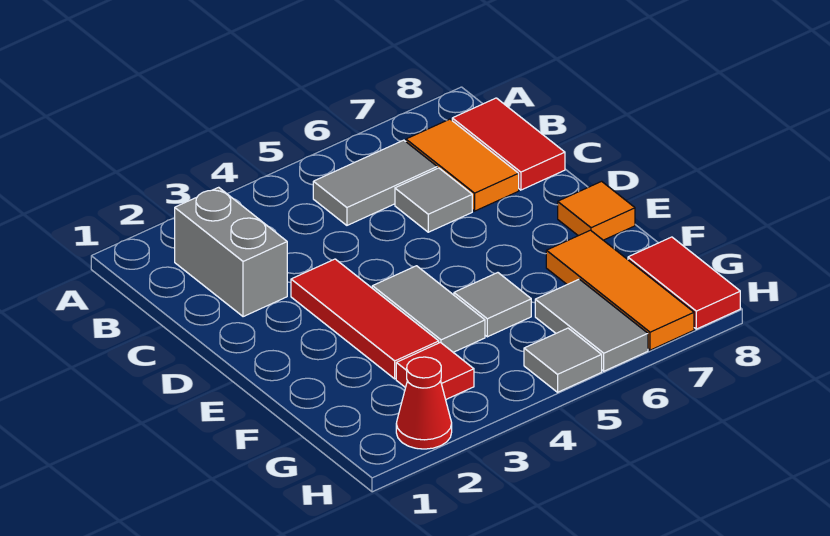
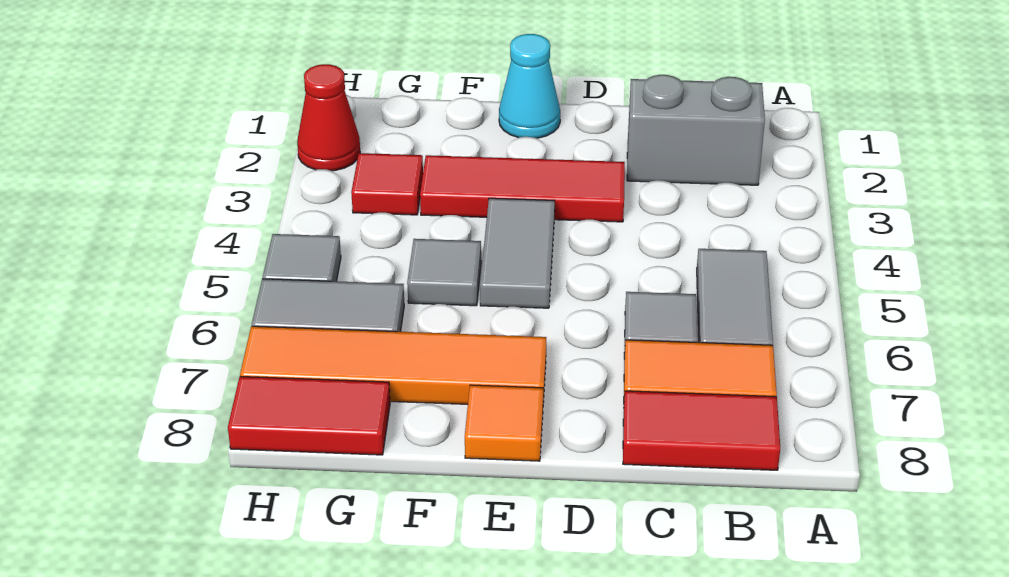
none -> cyan 1x1 cone [499,34,560,138]
grey 1x2 tile [372,266,485,352] -> grey 1x2 tile turned to [480,198,555,308]
orange 1x3 tile [546,230,694,350] -> orange 1x4 tile [240,326,546,404]

